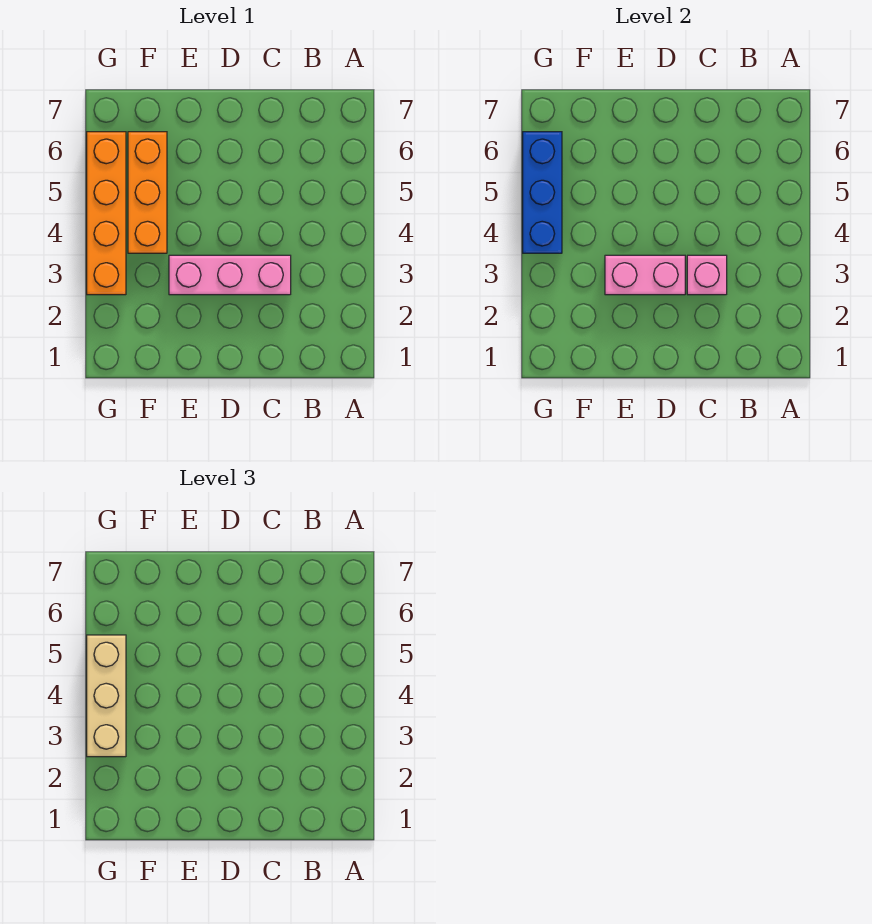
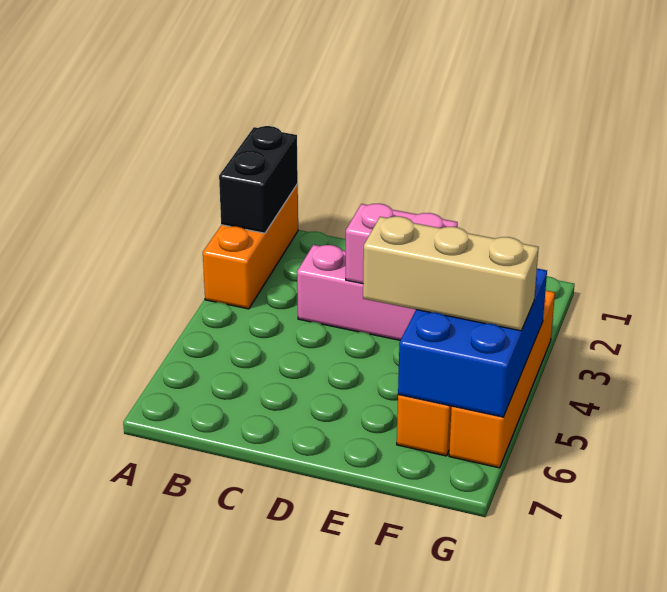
none -> orange 1x3 brick [203,184,298,309]
none -> black 1x2 brick [219,126,298,233]
pink 1x1 brick [687,255,727,295] -> none
tan 1x3 brick [87,635,126,757] -> tan 1x3 brick turned to [363,216,539,331]
blue 1x3 brick [523,132,562,253] -> blue 2x3 brick [398,269,547,417]

